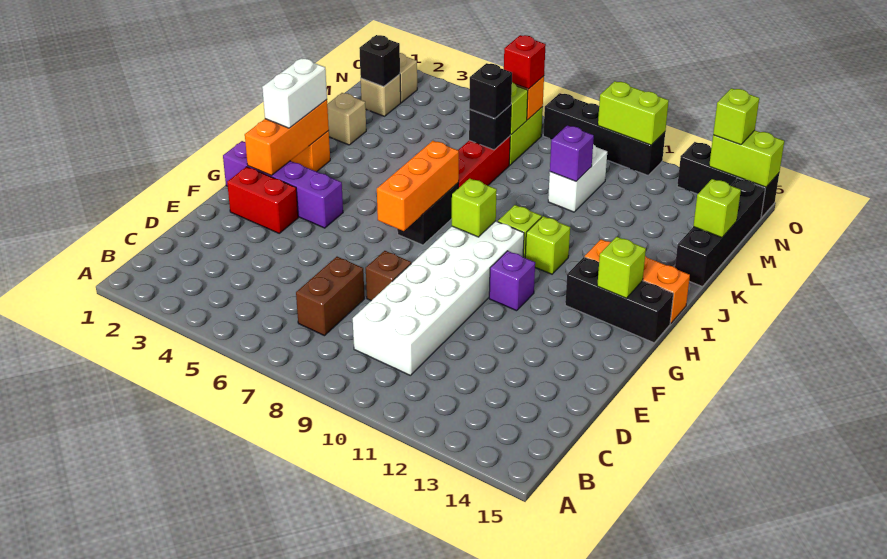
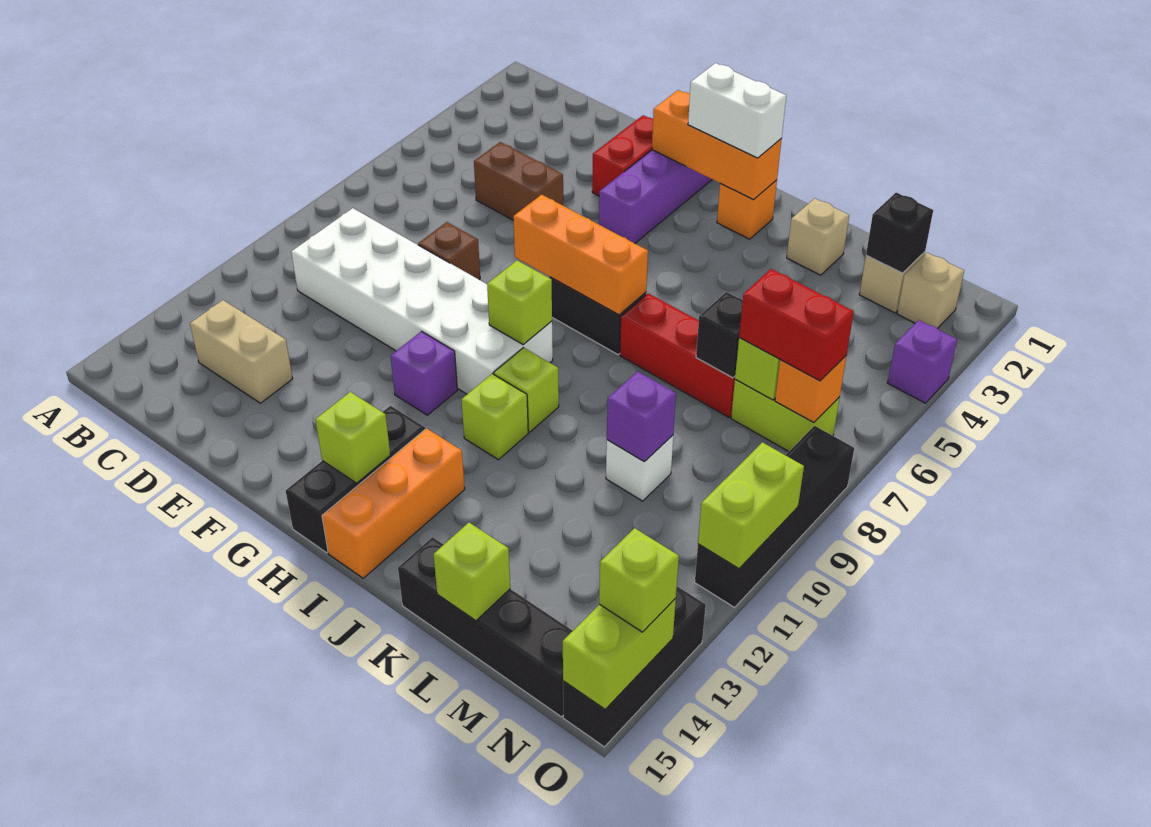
brown 1x2 brick [296,257,365,336] -> brown 1x2 brick moved to [474,142,563,220]
none -> tan 1x2 brick [190,300,293,403]
black 1x1 brick [469,63,512,118] -> none
white 1x2 brick [548,144,607,212] -> white 1x1 brick [606,435,673,501]
red 1x1 brick [504,35,546,89] -> red 1x2 brick [739,269,854,381]
none -> purple 1x1 brick [888,320,957,403]

